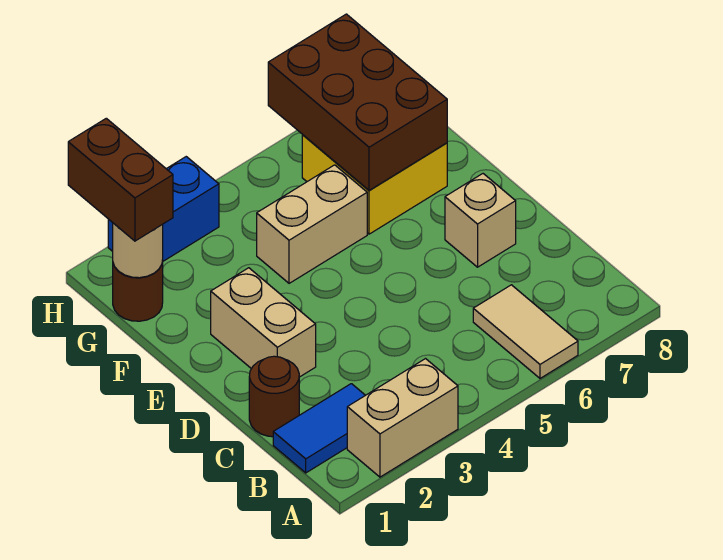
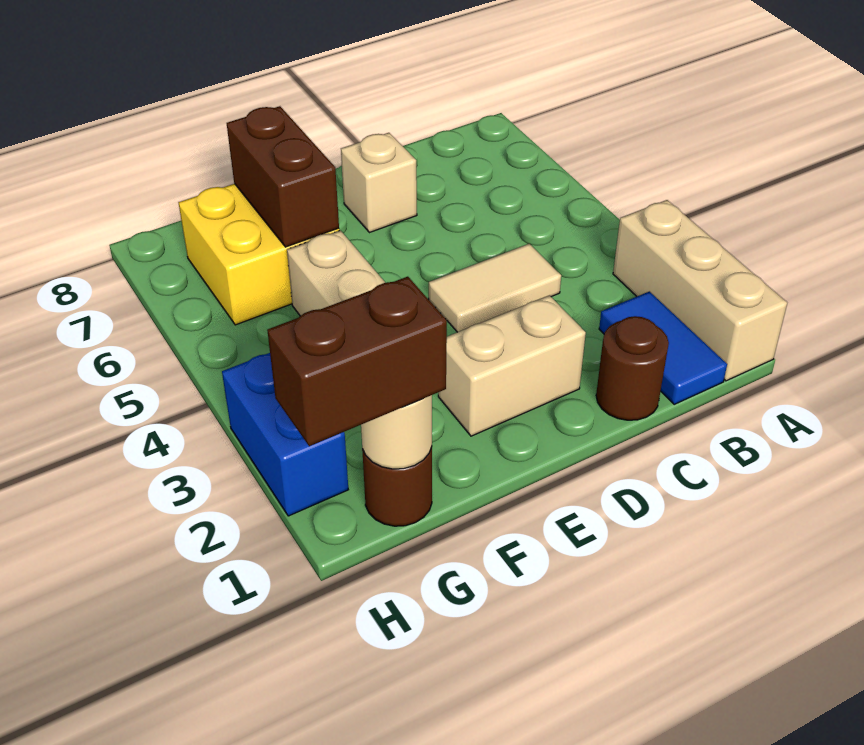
tan 1x2 brick [347,359,458,477] -> tan 1x3 brick [613,200,787,381]
tan 1x2 tile [473,285,578,378] -> tan 1x2 tile moved to [429,244,561,332]
brown 2x3 brick [268,14,447,190] -> brown 1x2 brick [227,106,339,247]

